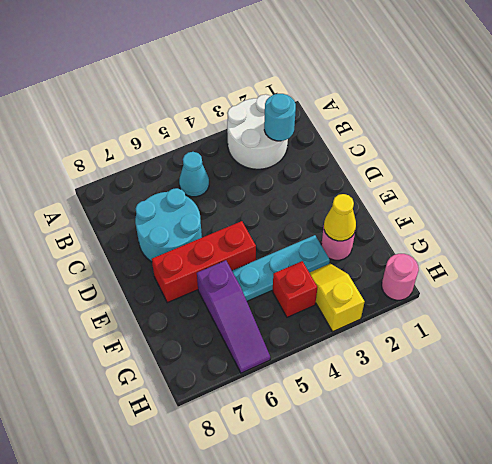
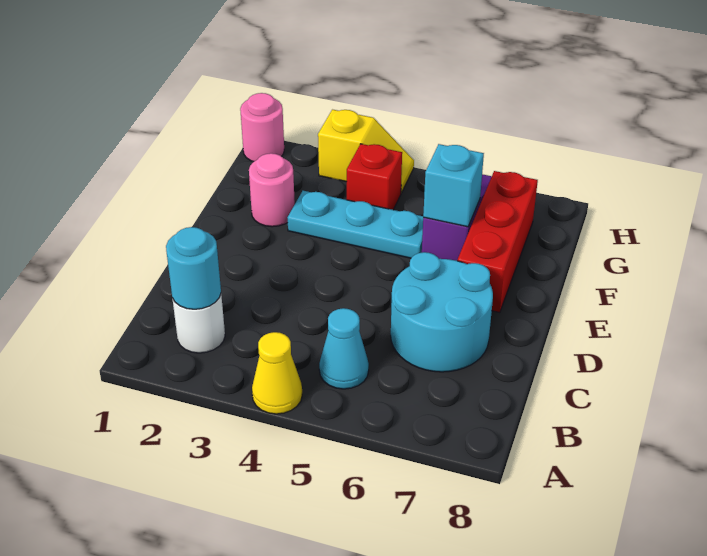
white 2x2 round brick [227,94,288,169] -> white 1x1 round brick [172,295,225,353]
red 1x3 brick [152,221,256,303] -> red 1x3 brick turned to [457,171,538,313]
yellow 1x1 cone [324,194,356,241] -> yellow 1x1 cone moved to [252,332,302,414]
none -> cyan 1x1 brick [423,144,484,227]
yellow 1x2 slope [309,264,365,332] -> yellow 1x2 slope turned to [318,110,414,193]

